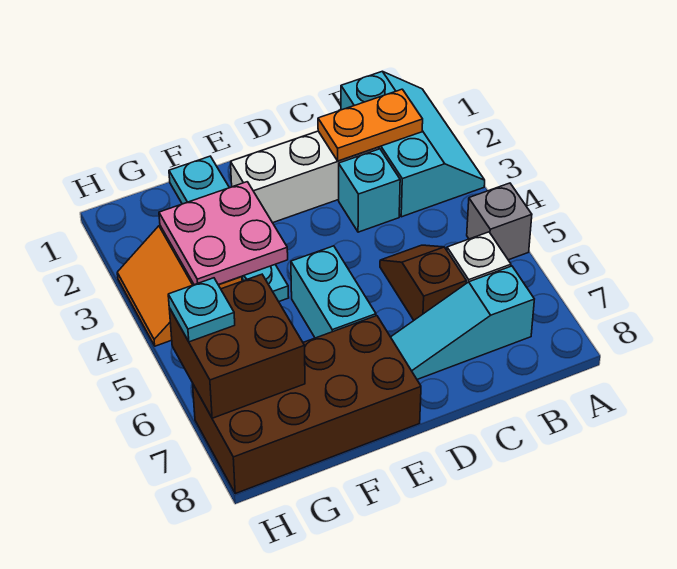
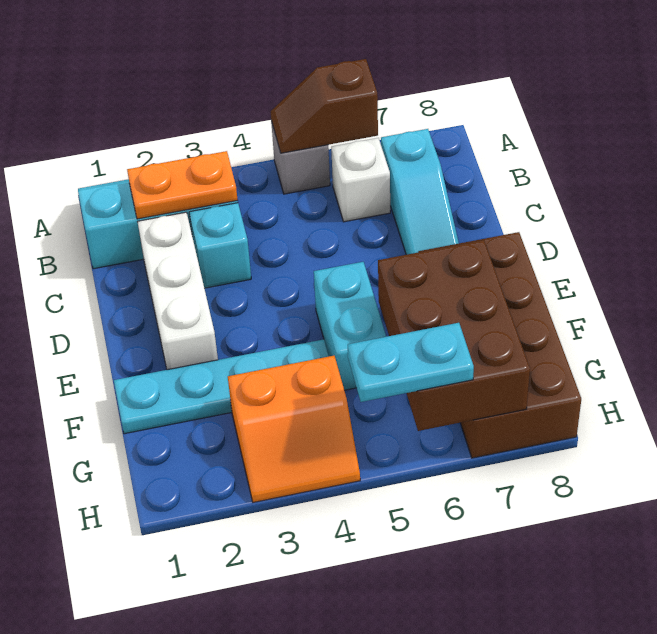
orange 1x2 plate [318,89,423,161] -> orange 1x2 plate turned to [127,151,238,219]
brown 1x2 slope [380,245,466,320] -> brown 1x2 slope moved to [271,59,378,153]
cyan 1x2 brick [291,246,376,338] -> cyan 1x2 brick turned to [314,262,386,390]
pink 2x2 plate [159,182,288,285] -> none
brown 2x2 brick [169,274,305,418] -> brown 2x3 brick [378,240,530,431]
cyan 1x1 plate [168,278,235,342] -> cyan 1x2 plate [348,323,474,402]

